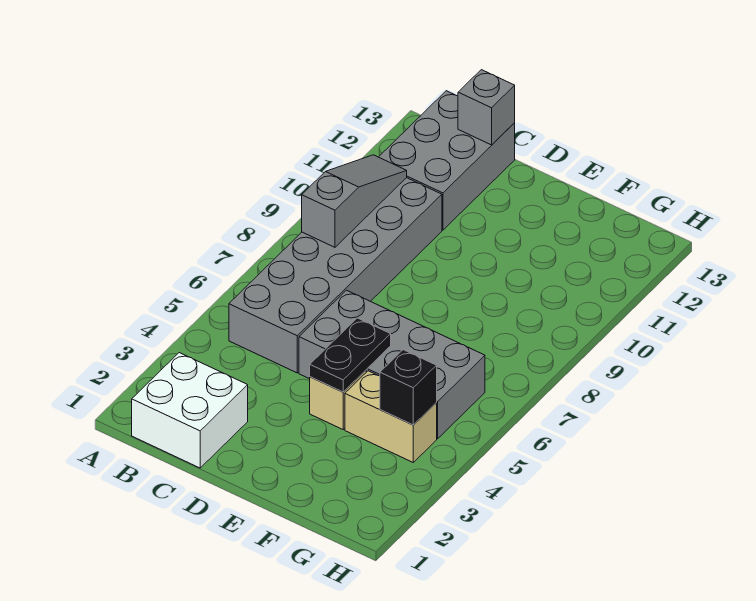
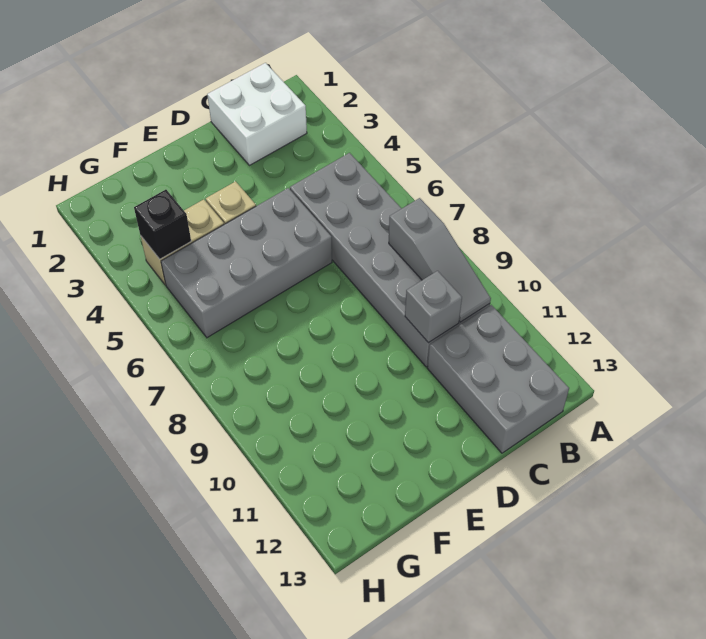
grey 1x1 brick [458,70,515,145] -> grey 1x1 brick moved to [405,271,462,343]
black 1x2 plate [310,318,391,392] -> none

